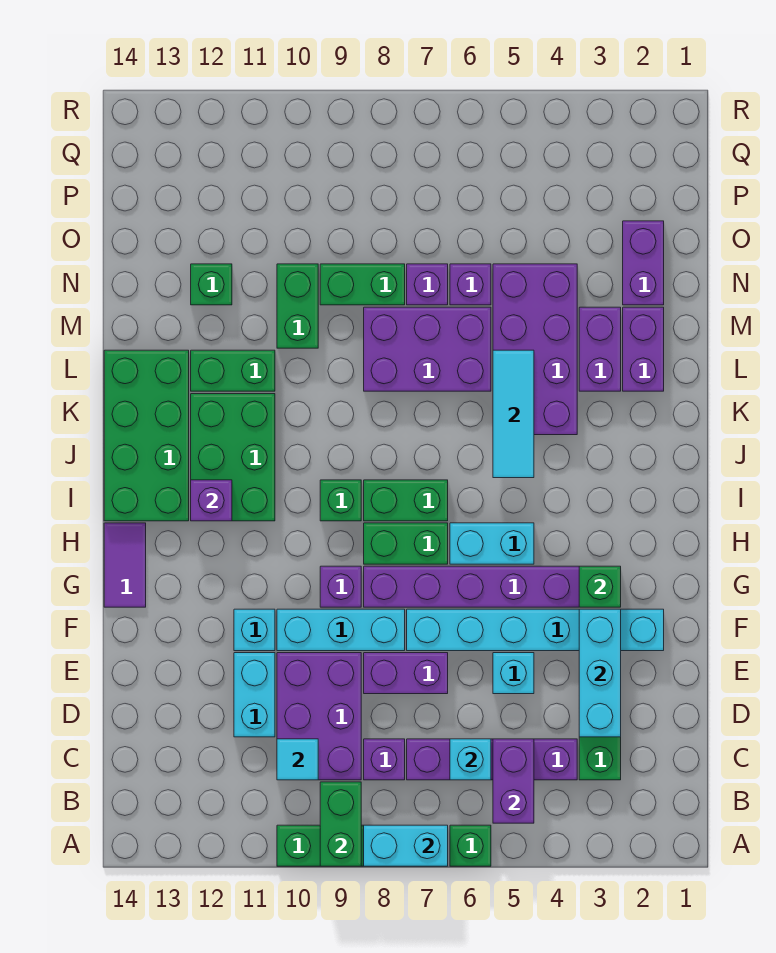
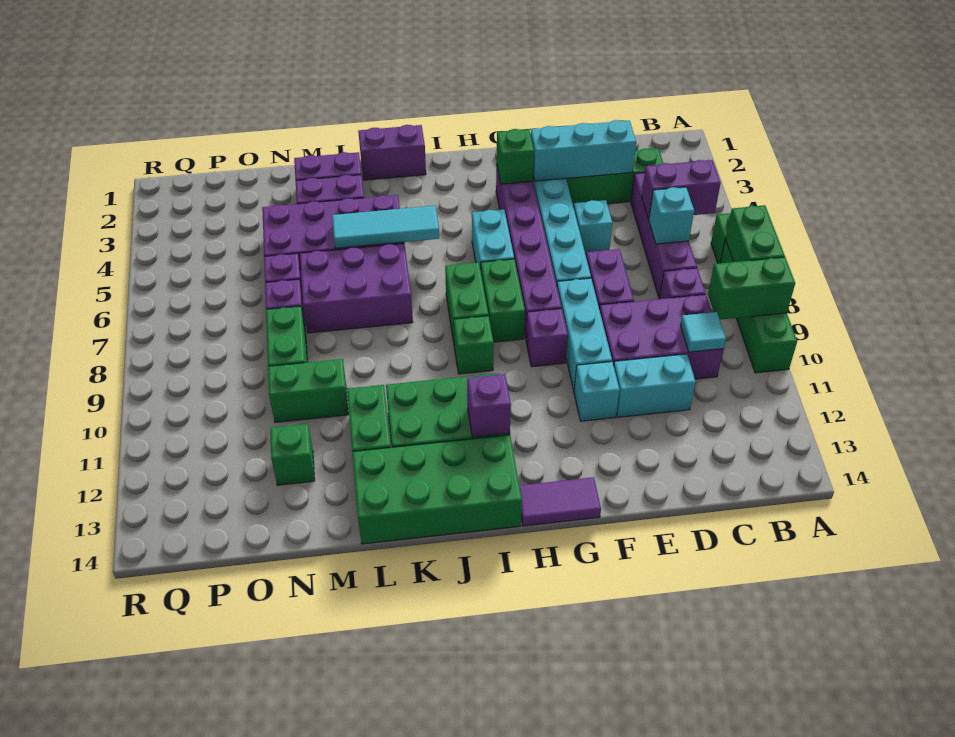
cyan 1x2 brick [364,825,448,866] -> green 1x2 brick [725,205,785,262]
purple 2x3 brick [364,307,491,391] -> purple 2x3 brick turned to [300,244,413,333]
purple 1x2 brick [623,221,664,305] -> purple 1x2 brick moved to [358,125,426,180]

